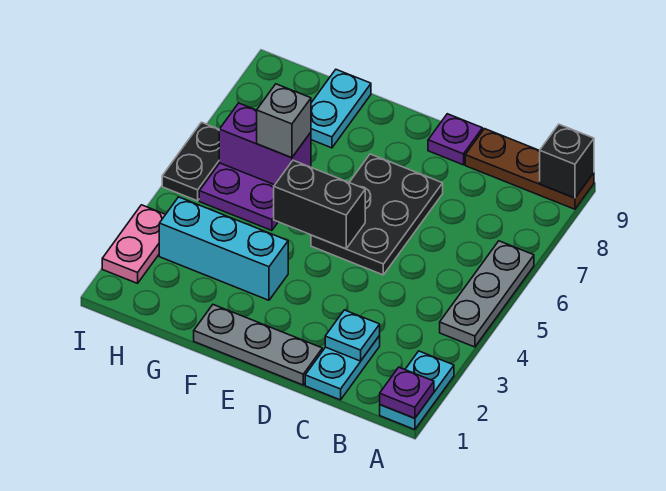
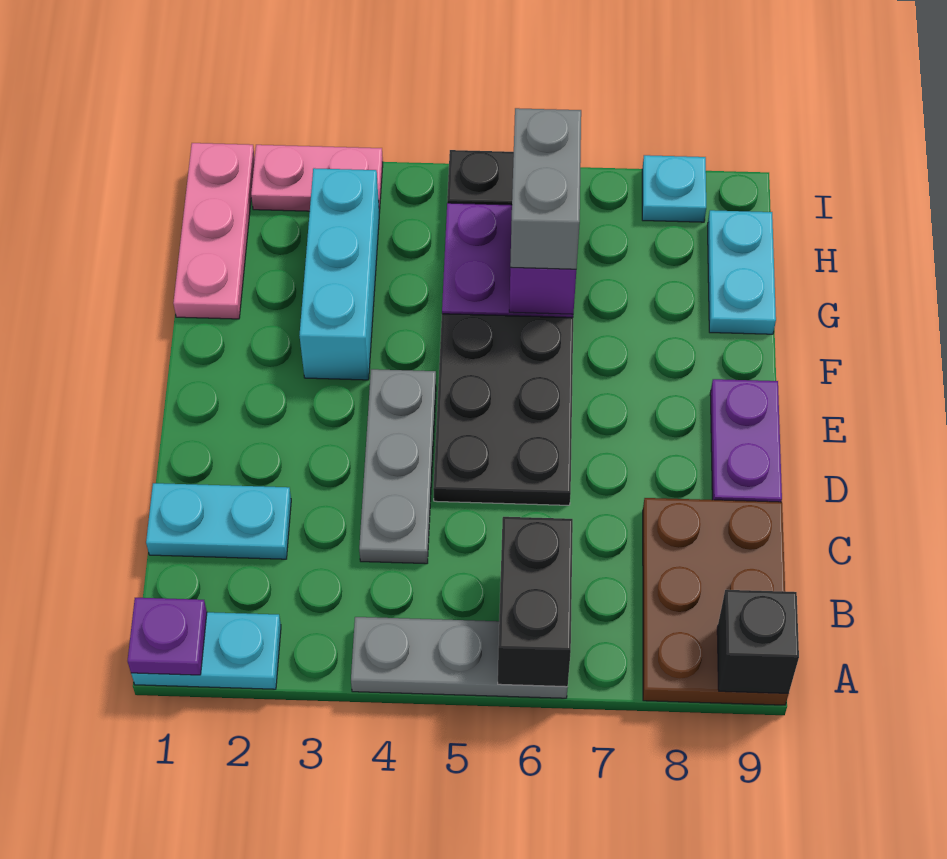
brown 1x3 plate [465,129,594,209] -> brown 2x3 plate [643,498,788,705]
cyan 1x1 plate [325,310,380,361] -> cyan 1x1 plate moved to [642,155,706,222]
grey 1x3 plate [194,305,322,385] -> grey 1x3 plate moved to [359,369,436,564]
black 2x3 plate [311,154,443,275] -> black 2x3 plate turned to [433,314,573,505]
purple 1x1 plate [428,114,483,165] -> purple 1x2 plate [710,379,782,502]
black 1x2 brick [274,160,365,249] -> black 1x2 brick moved to [498,517,573,687]
none -> pink 1x3 plate [173,143,255,319]
grey 1x1 brick [257,84,311,158] -> grey 1x2 brick [510,108,581,269]
cyan 1x2 plate [311,70,371,148] -> cyan 1x2 plate turned to [707,210,776,334]

